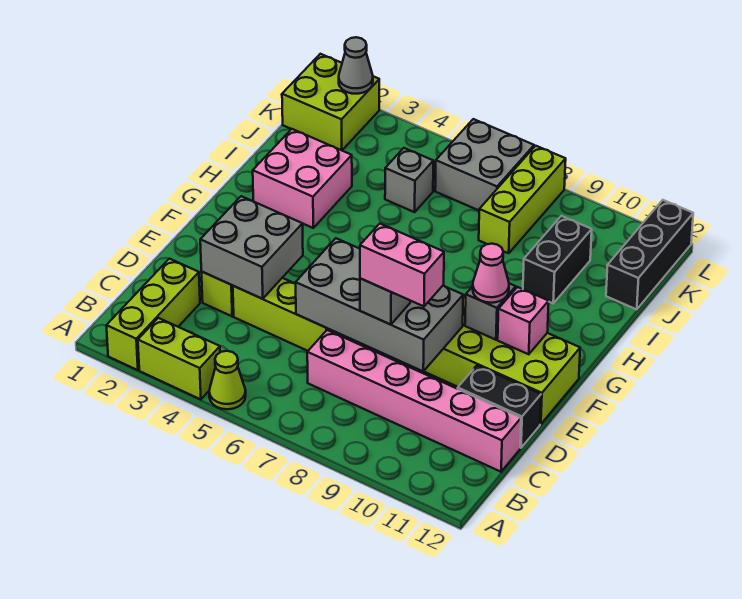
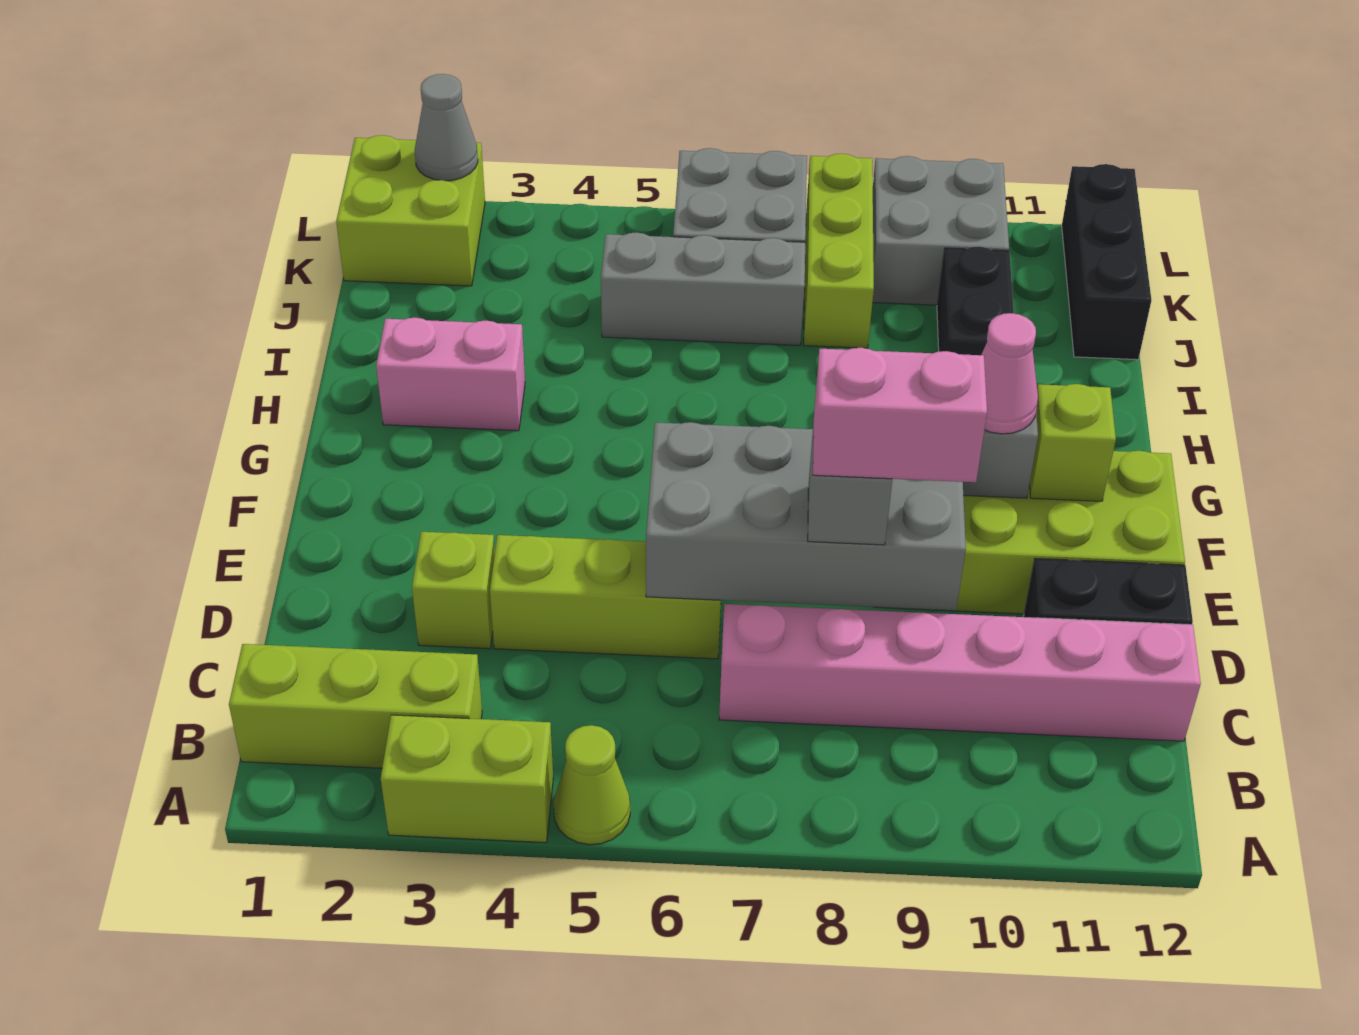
lime 1x3 brick [106,259,200,370] -> lime 1x3 brick turned to [229,644,482,768]
grey 2x2 brick [200,196,303,299] -> grey 2x2 brick moved to [872,156,1009,305]
pink 1x1 brick [498,287,549,354] -> lime 1x1 brick [1029,384,1116,501]
pink 2x2 brick [253,129,352,228] -> pink 1x2 brick [376,318,525,431]
grey 1x1 brick [385,148,433,212] -> grey 1x3 brick [601,233,805,345]

